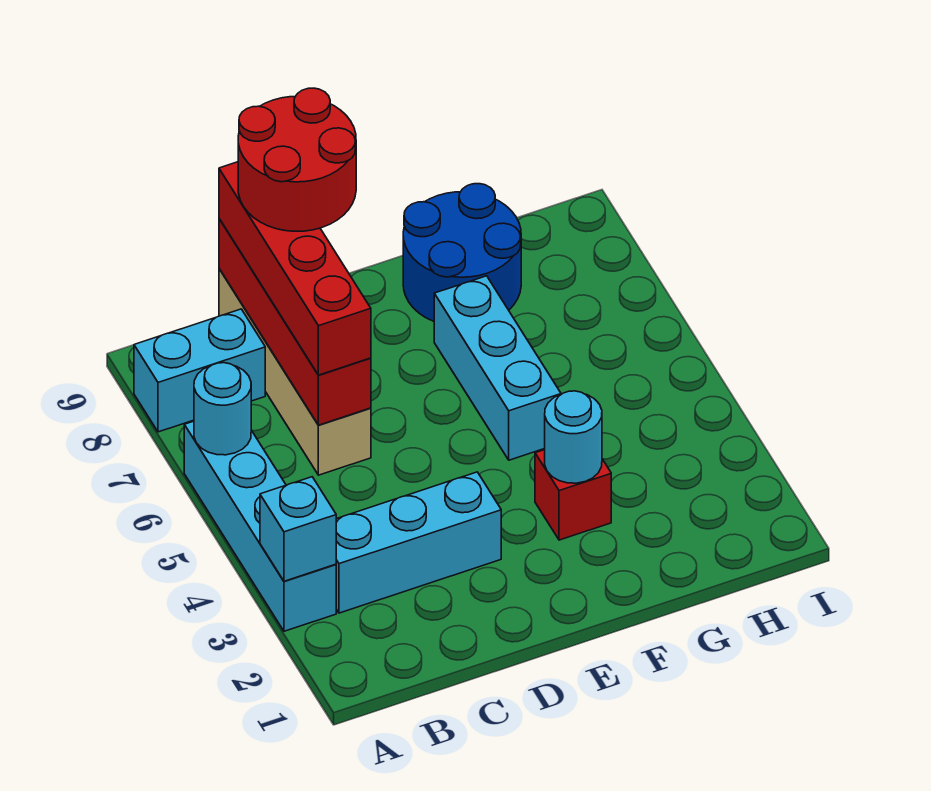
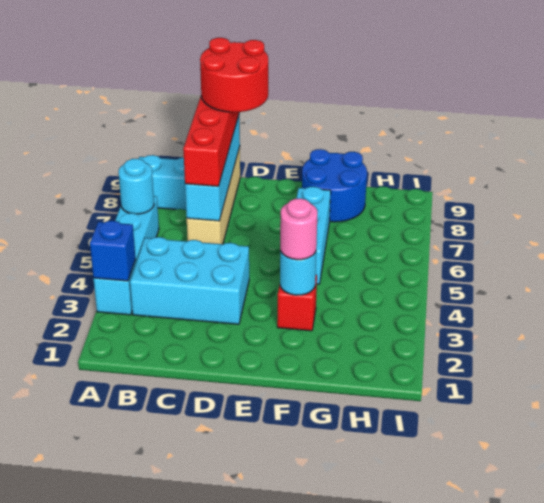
cyan 1x1 brick [260,477,336,581] -> blue 1x1 brick [90,221,135,281]
cyan 1x3 brick [336,472,501,613] -> cyan 2x3 brick [130,237,249,324]
red 1x4 brick [219,219,371,425] -> cyan 1x4 brick [185,115,240,221]
none -> pink 1x1 round brick [280,198,317,260]

